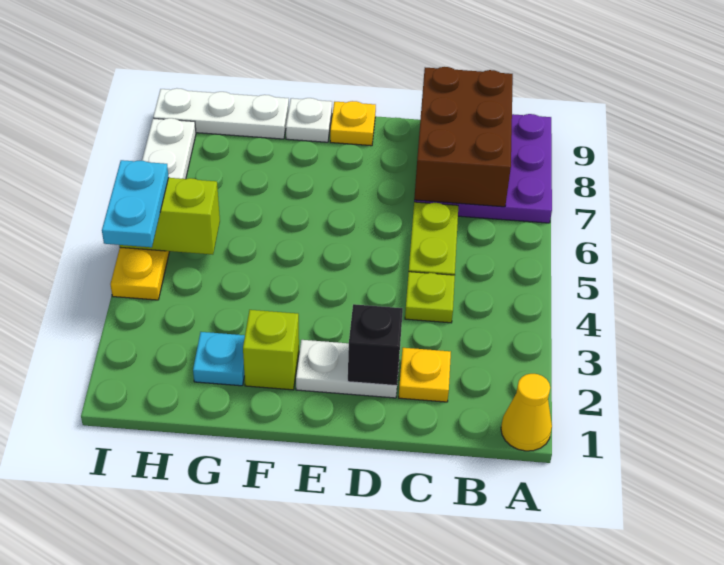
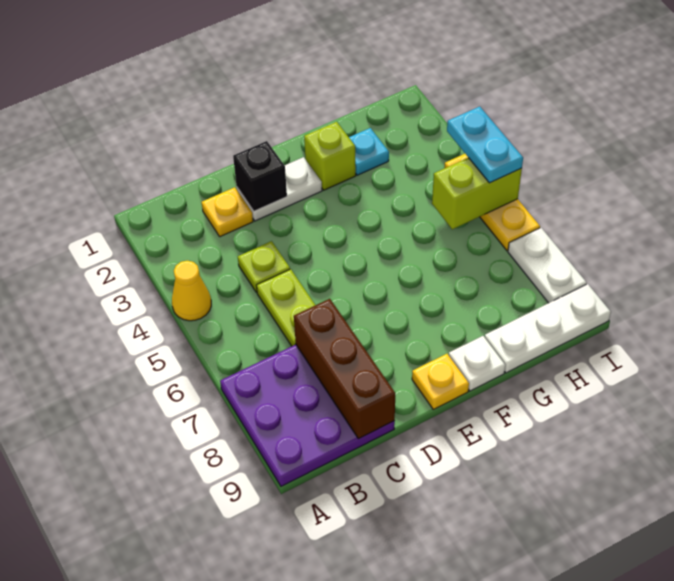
yellow 1x1 cone [501,374,552,451] -> yellow 1x1 cone moved to [172,261,211,321]
brown 2x3 brick [414,67,513,207] -> brown 1x3 brick [294,299,395,439]

